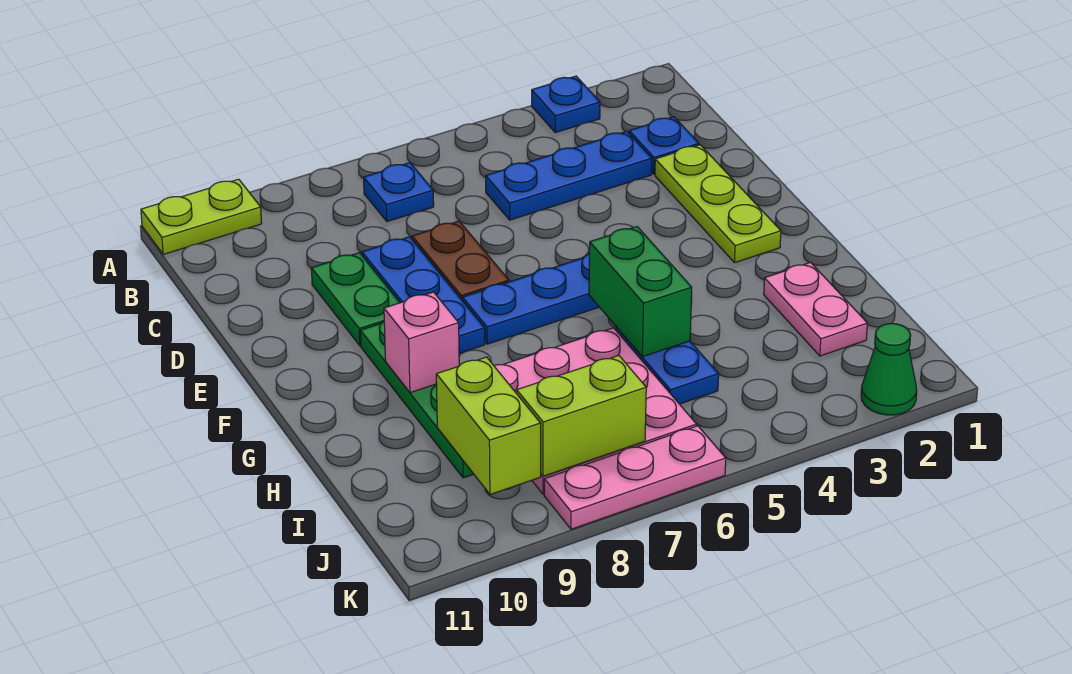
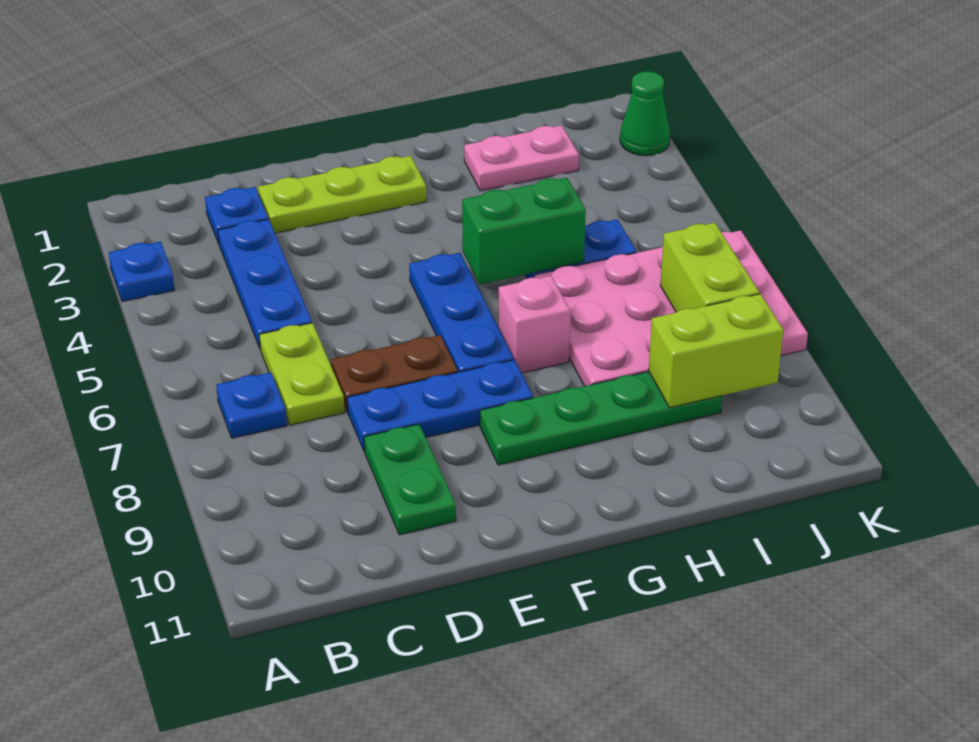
lime 1x2 plate [141,179,262,254] -> lime 1x2 plate moved to [259,323,345,425]
green 1x2 plate [311,253,400,346] -> green 1x2 plate turned to [364,424,456,535]
pink 1x1 brick [384,292,459,393] -> pink 1x1 brick moved to [499,276,570,373]

